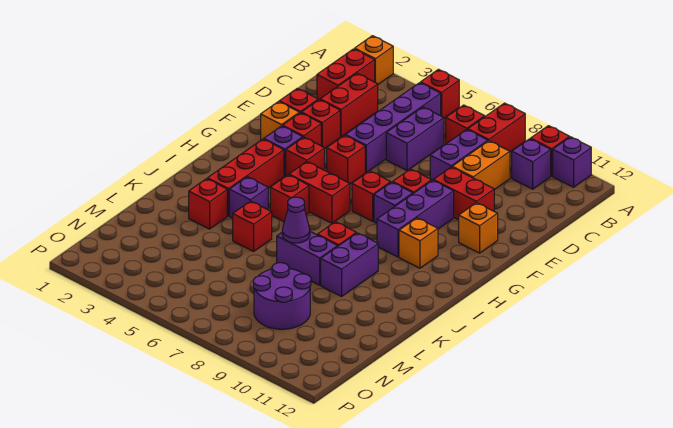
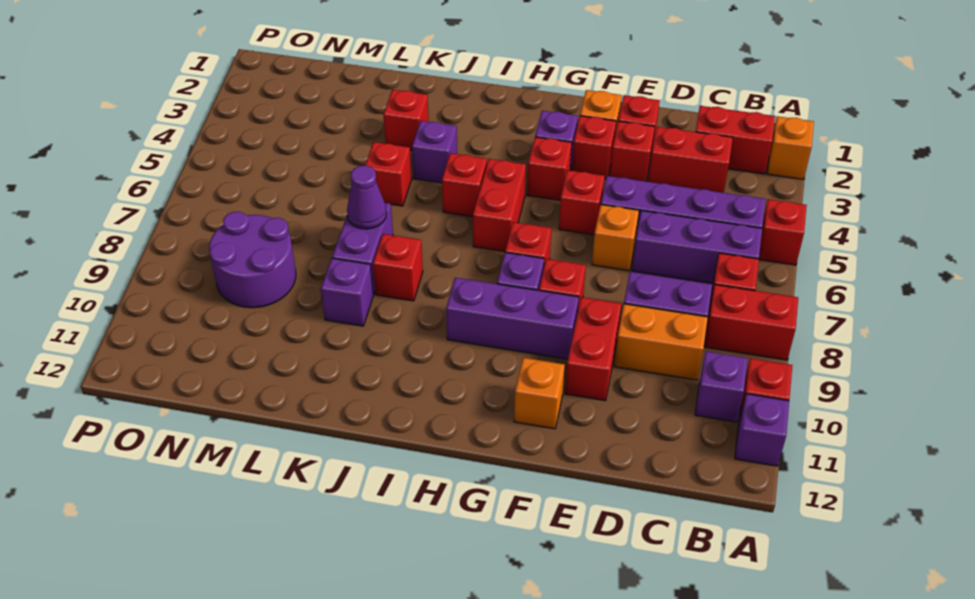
purple 1x2 brick [386,107,444,171] -> purple 1x3 brick [632,211,762,283]
red 1x3 brick [207,139,284,216] -> none
orange 1x1 brick [399,218,438,268] -> orange 1x1 brick moved to [592,205,639,271]
purple 1x2 brick [321,233,378,296] -> purple 1x1 brick [321,258,373,326]

